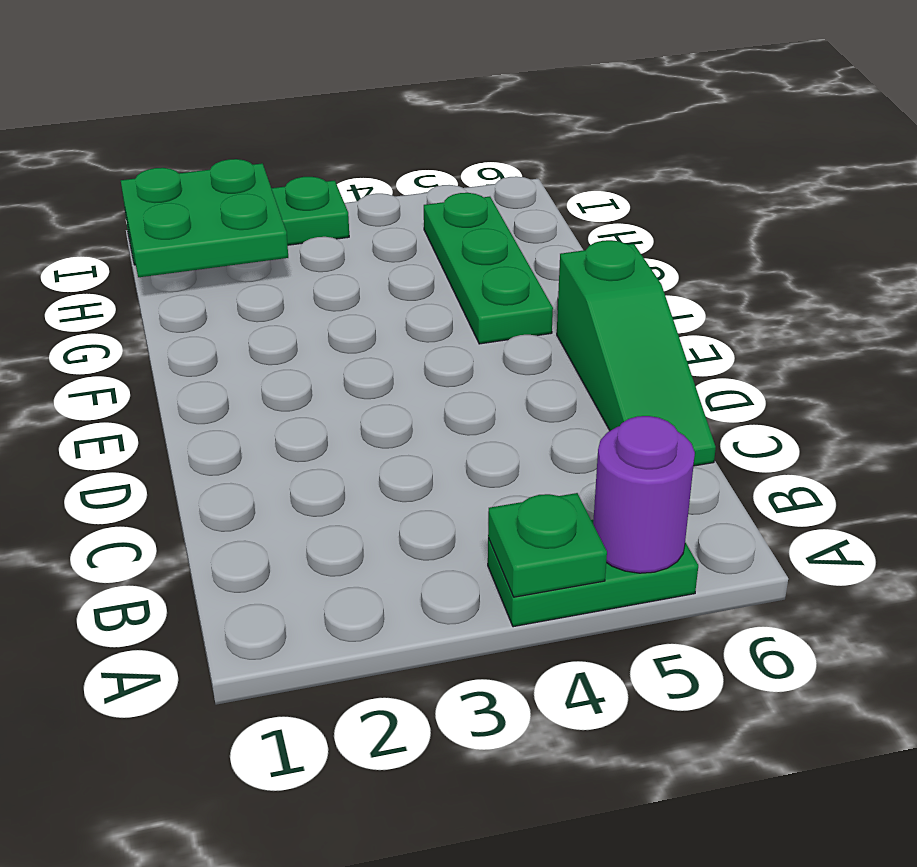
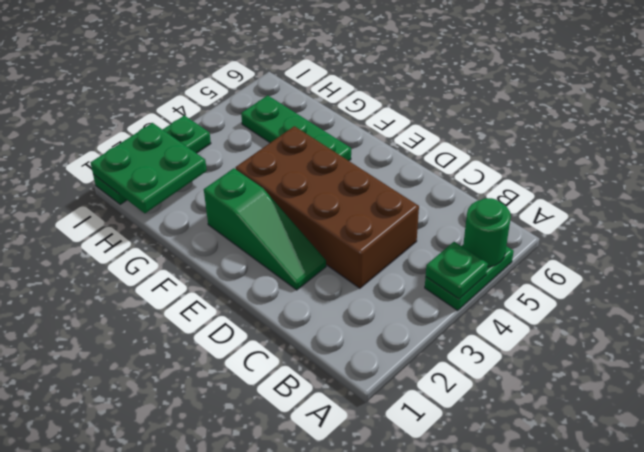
purple 1x1 round brick [593,416,695,573] -> green 1x1 round brick [463,198,511,267]
none -> brown 2x4 brick [236,126,419,288]
green 1x3 slope [557,240,716,466] -> green 1x3 slope moved to [204,168,326,290]

